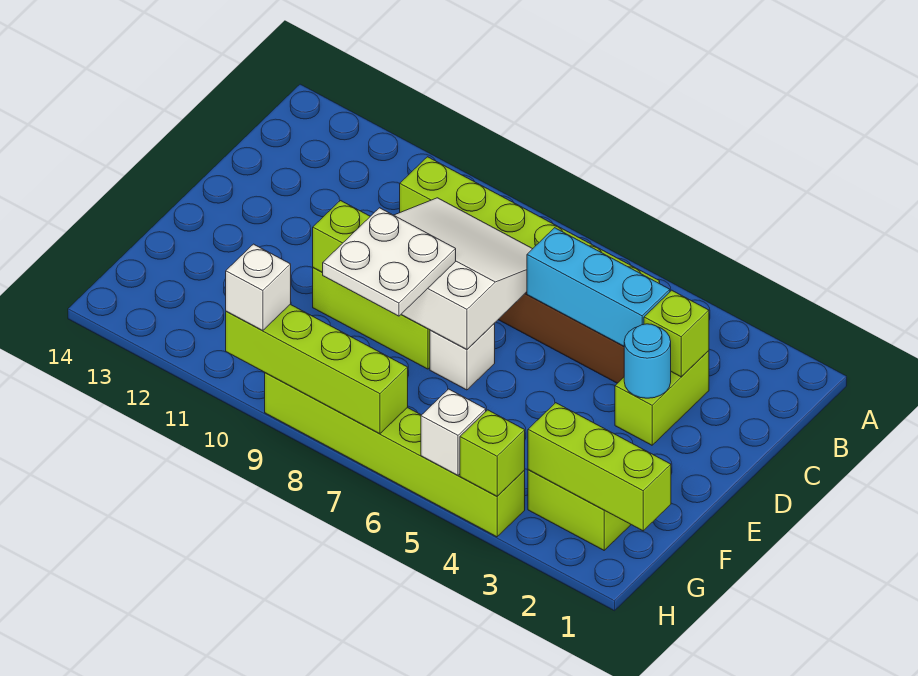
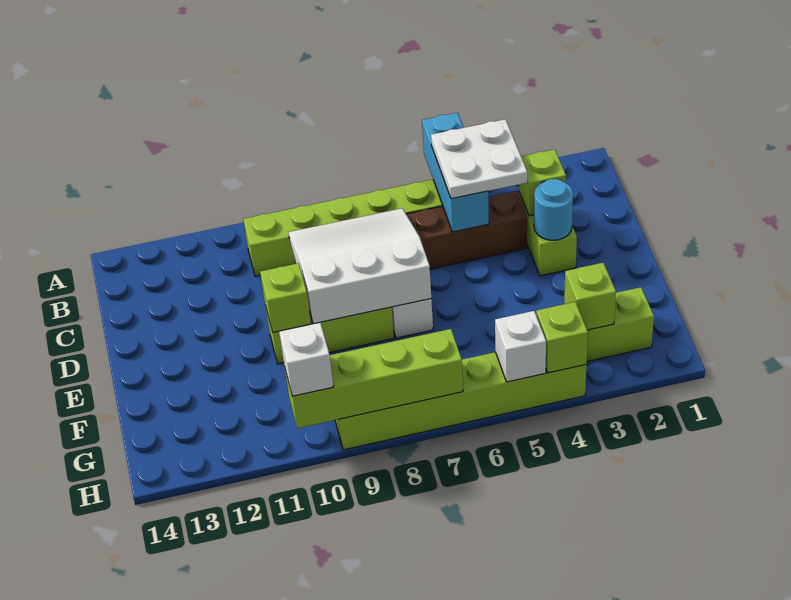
cyan 1x3 brick [527,228,670,346] -> cyan 1x3 brick turned to [422,113,489,232]
white 2x2 plate [323,208,456,316] -> white 2x2 plate moved to [431,119,527,199]
lime 1x3 brick [528,403,671,531] -> lime 1x1 brick [564,263,616,330]

